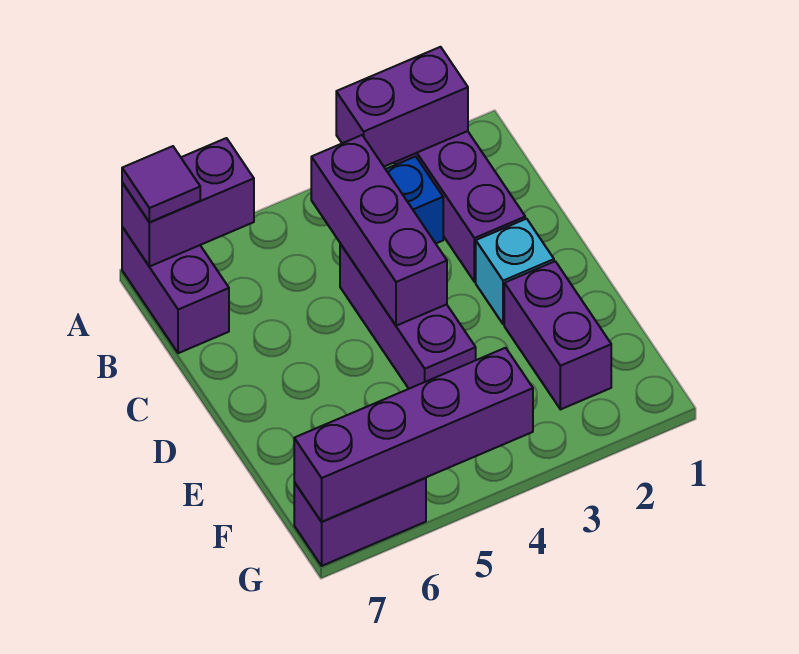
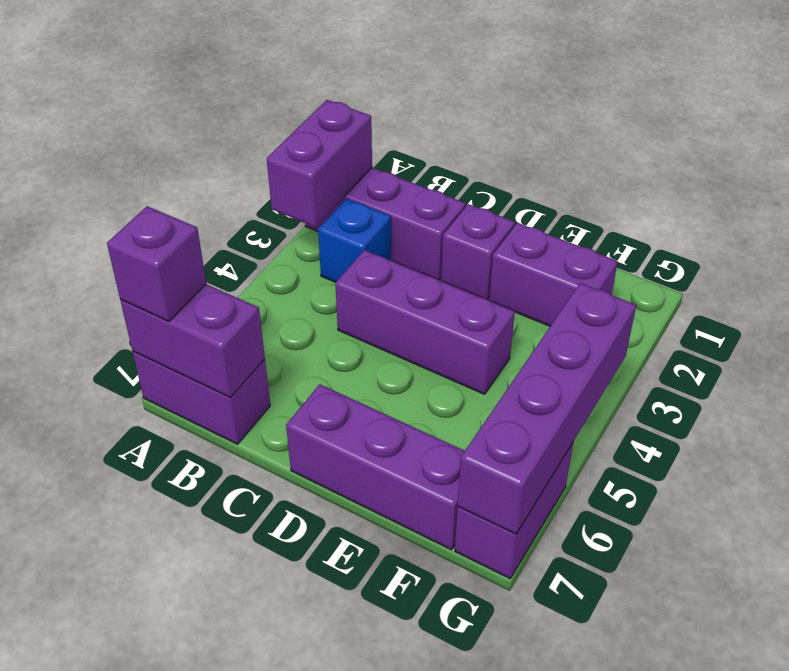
purple 1x2 brick [122,138,254,267] -> purple 1x2 brick turned to [120,284,265,398]
purple 1x1 tile [122,146,200,222] -> purple 1x1 brick [107,206,206,321]
purple 1x3 brick [311,135,447,326] -> purple 1x3 brick moved to [286,384,465,550]
cyan 1x1 brick [476,219,554,324] -> purple 1x1 brick [441,204,515,300]

